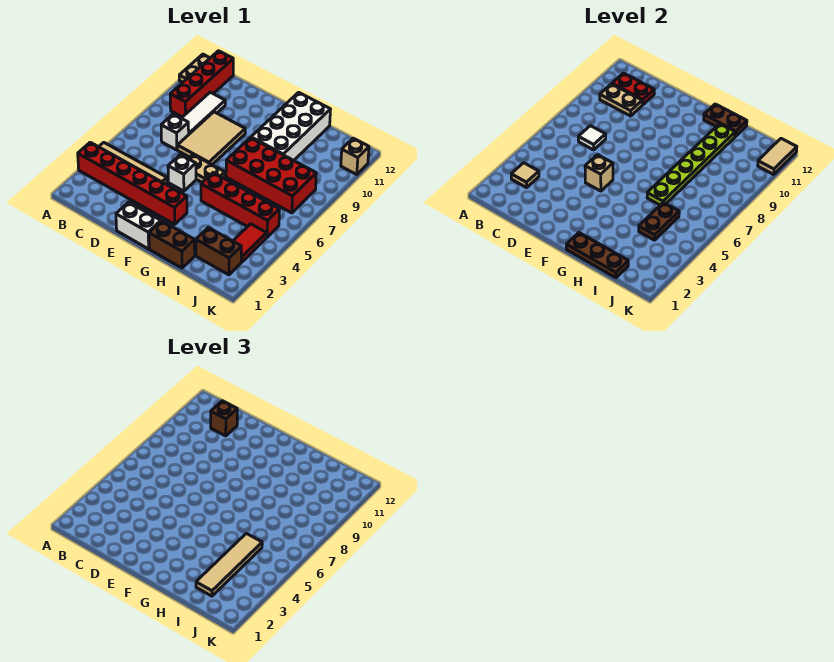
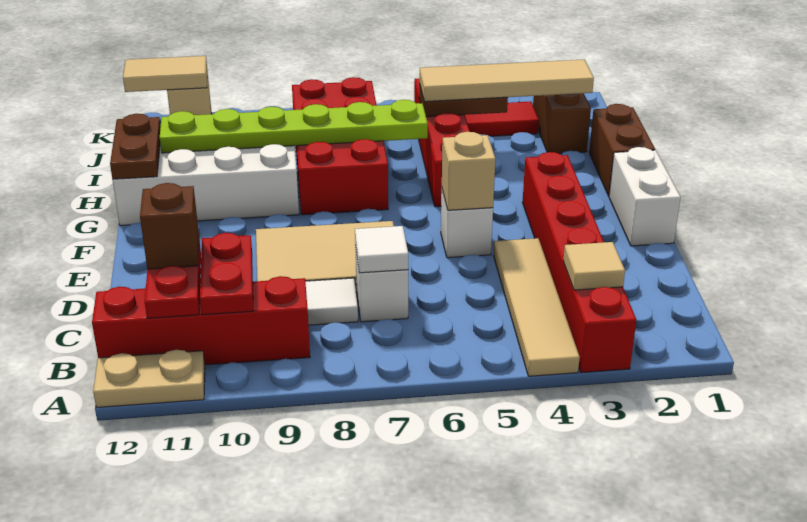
tan 1x2 plate [600,84,642,116] -> red 1x2 plate [200,233,253,315]
tan 1x2 plate [189,155,225,182] -> none
brown 1x3 plate [566,233,628,278] -> none

